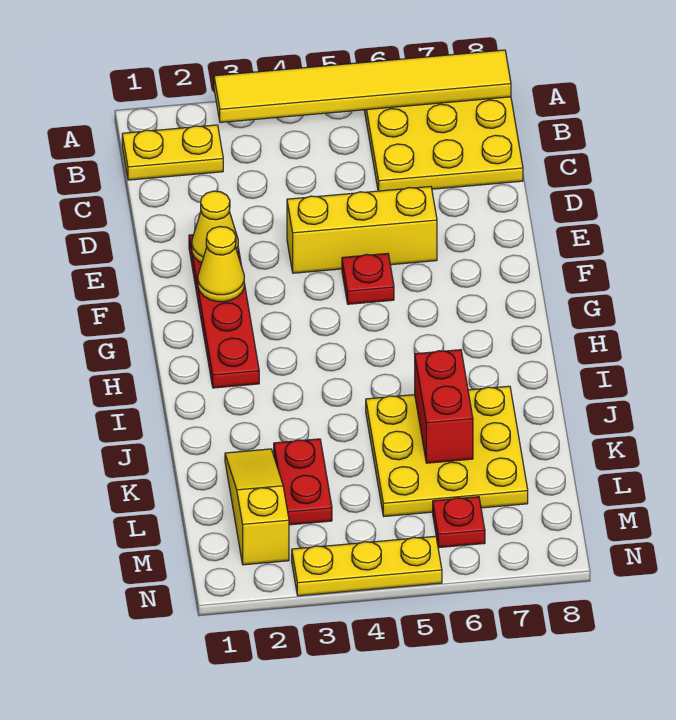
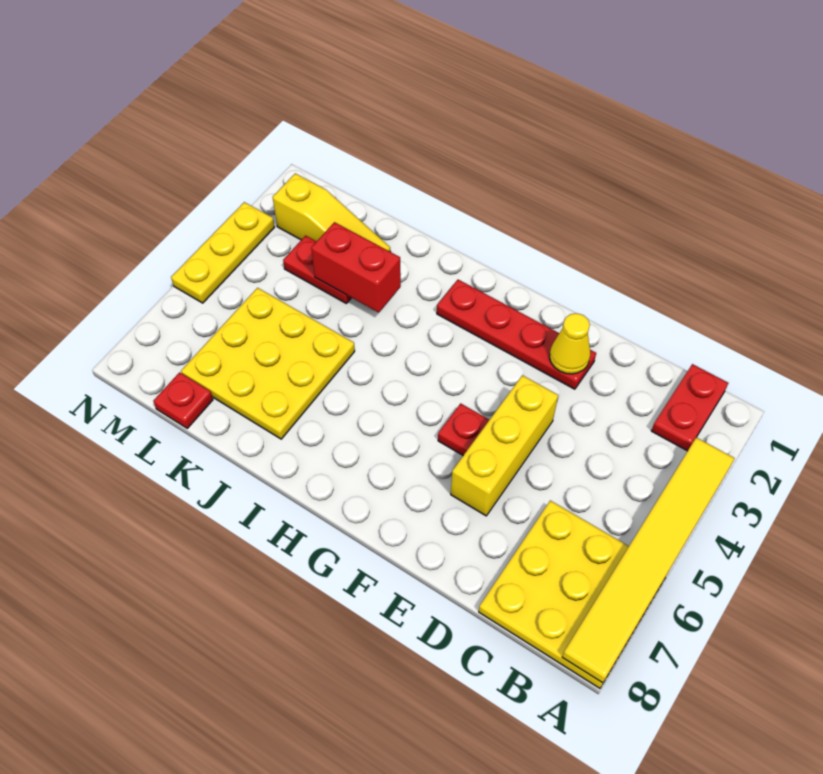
yellow 1x2 plate [122,125,223,180] -> red 1x2 plate [651,364,728,451]
yellow 1x1 cone [198,227,244,302] -> none
red 1x2 brick [415,350,473,463] -> red 1x2 brick moved to [311,222,401,313]
red 1x1 plate [433,497,485,548] -> red 1x1 plate moved to [153,372,213,428]

